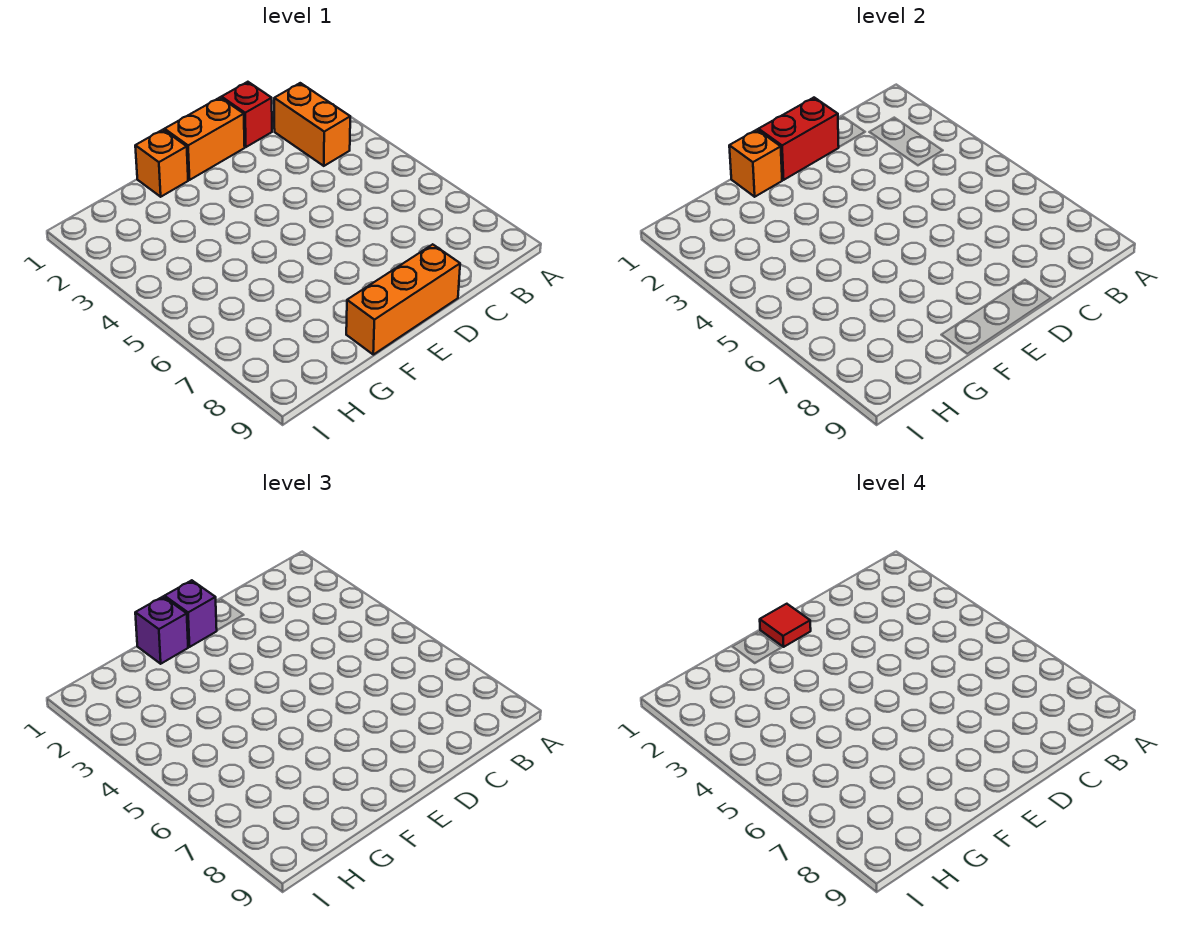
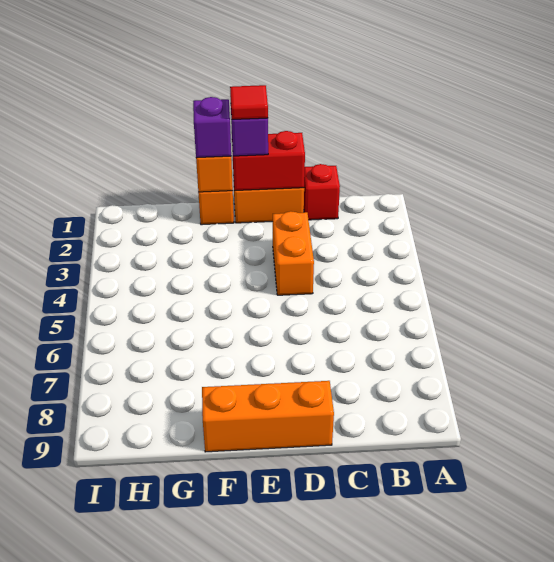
orange 1x2 brick [274,83,350,166] -> orange 1x2 brick moved to [273,211,314,295]

